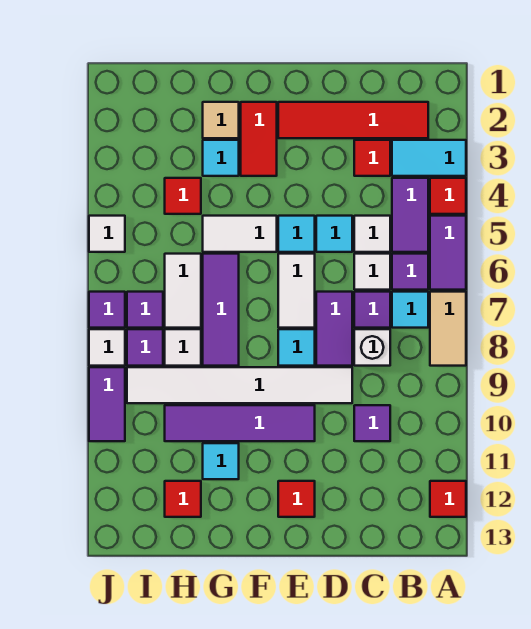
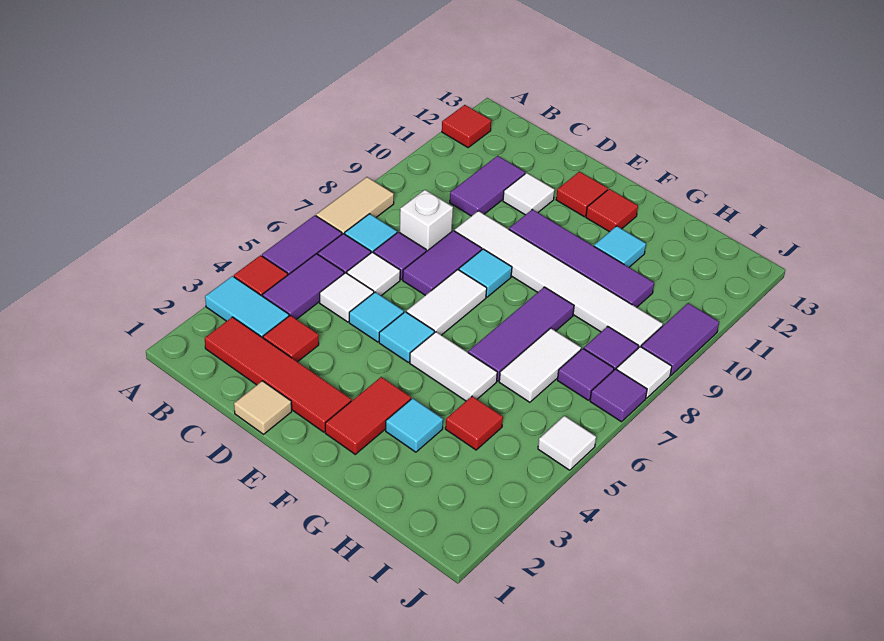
purple 1x1 tile [354,405,390,441] -> purple 1x2 tile [450,156,525,216]
tan 1x1 tile [203,102,239,138] -> tan 1x1 tile moved to [234,381,292,434]
white 1x1 tile [165,329,201,366] -> white 1x1 tile moved to [503,173,555,215]
red 1x1 tile [165,481,201,517] -> red 1x1 tile moved to [586,189,638,232]

